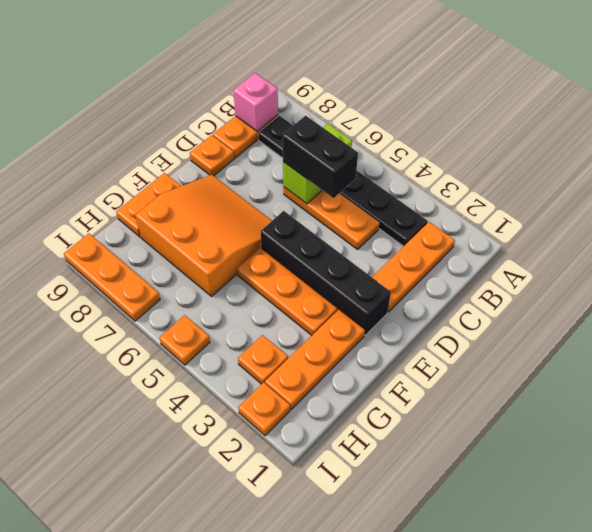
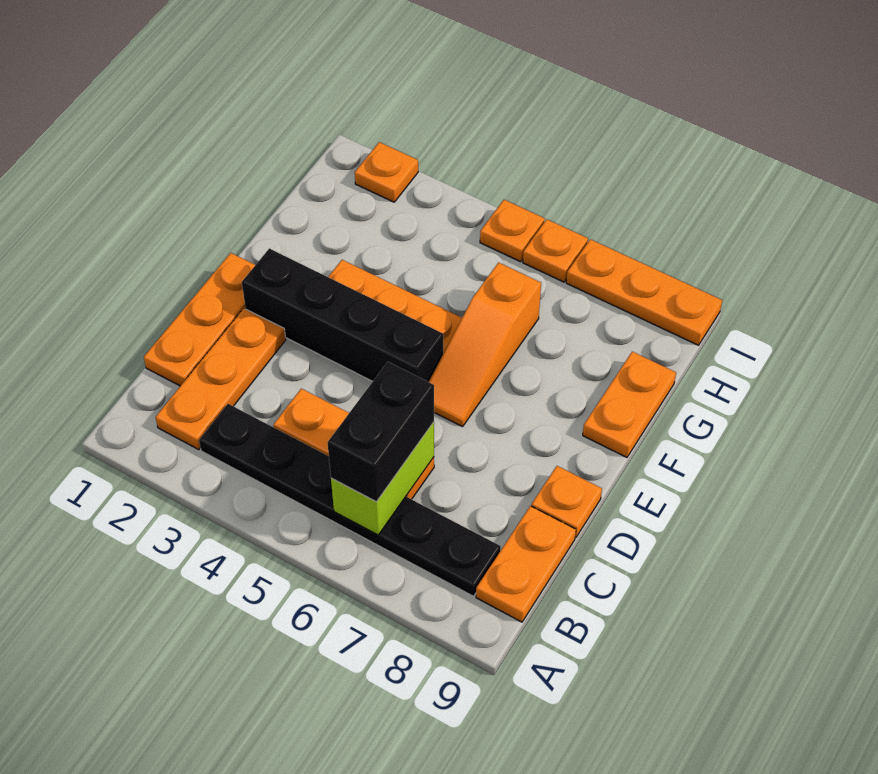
pink 1x1 brick [233,73,278,131] -> none
black 1x2 brick [283,116,358,198] -> black 1x2 brick turned to [327,362,434,502]
orange 3x3 slope [135,175,272,296] -> orange 1x3 slope [429,263,541,427]
orange 1x3 plate [265,310,365,409] -> orange 1x3 plate moved to [144,253,255,386]
orange 1x1 plate [238,335,288,384] -> orange 1x1 plate moved to [523,220,588,282]

